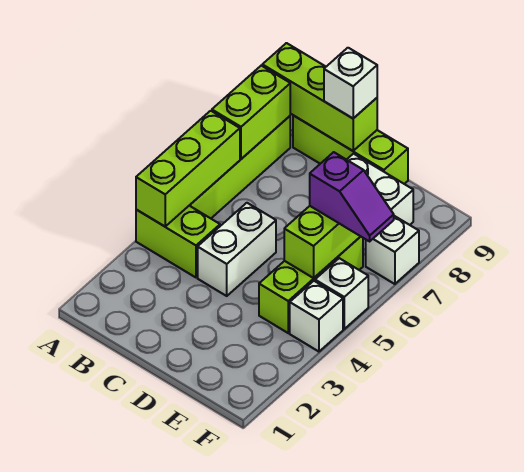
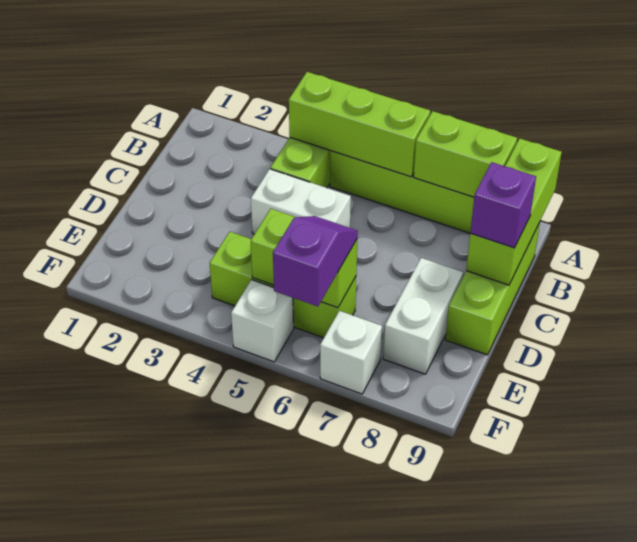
white 1x1 brick [324,48,377,118] -> purple 1x1 brick [470,162,536,248]
purple 1x2 slope [310,152,394,241] -> purple 1x2 slope turned to [273,216,358,306]
white 1x1 brick [290,281,343,352] -> none

